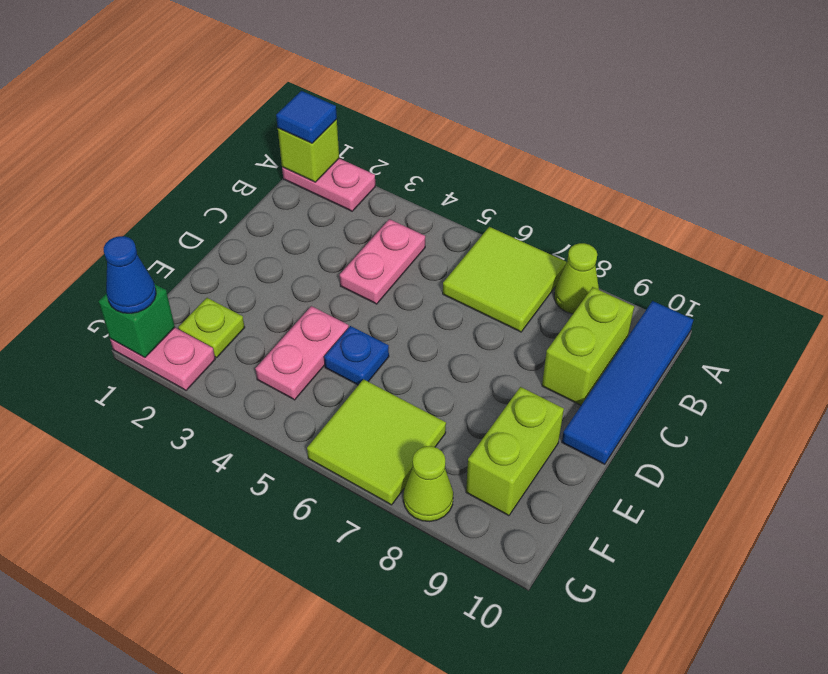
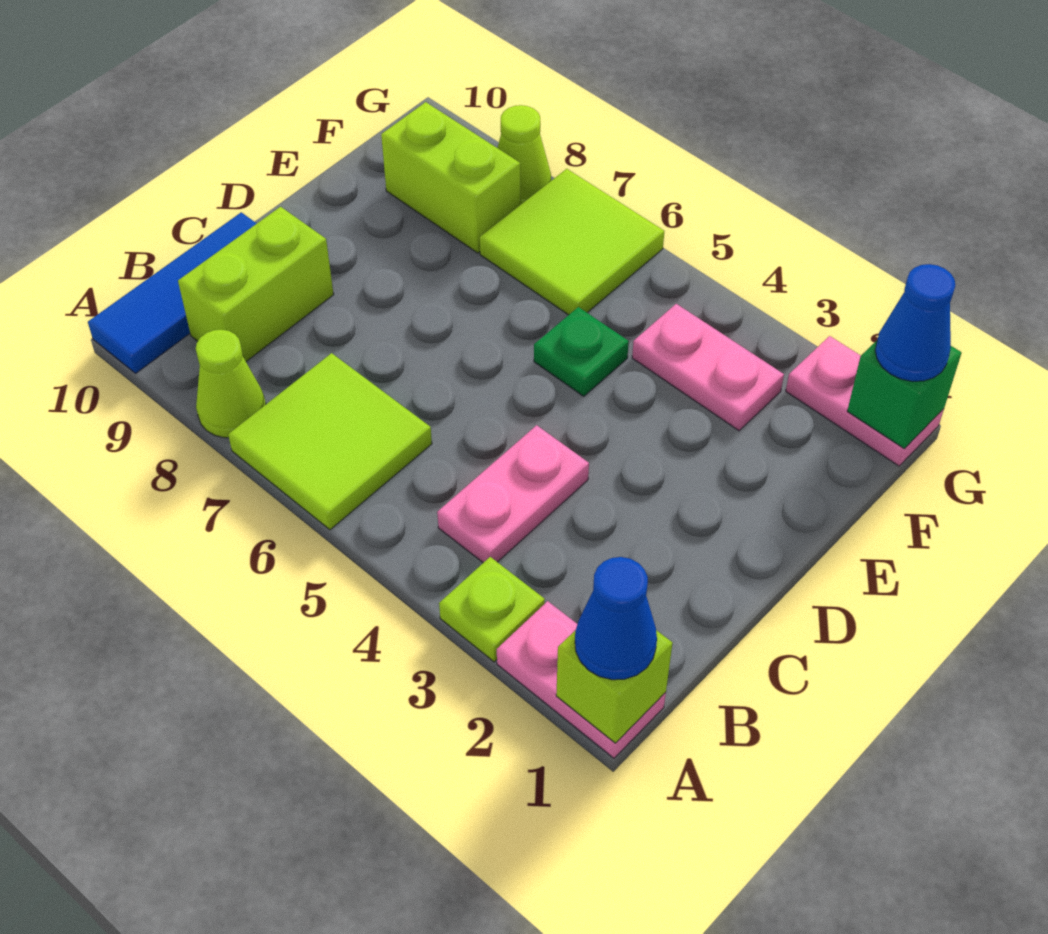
blue 1x1 tile [276,91,337,143] -> blue 1x1 cone [575,557,657,680]
blue 1x4 tile [562,301,693,464] -> blue 1x3 tile [88,212,257,373]
pink 1x2 plate [255,306,349,400] -> pink 1x2 plate turned to [632,304,784,431]
blue 1x1 plate [324,326,389,385] -> green 1x1 plate [534,307,629,396]
lime 1x2 brick [466,387,564,516] -> lime 1x2 brick turned to [381,102,520,253]
lime 1x1 plate [178,298,245,358] -> lime 1x1 plate moved to [439,557,545,662]

